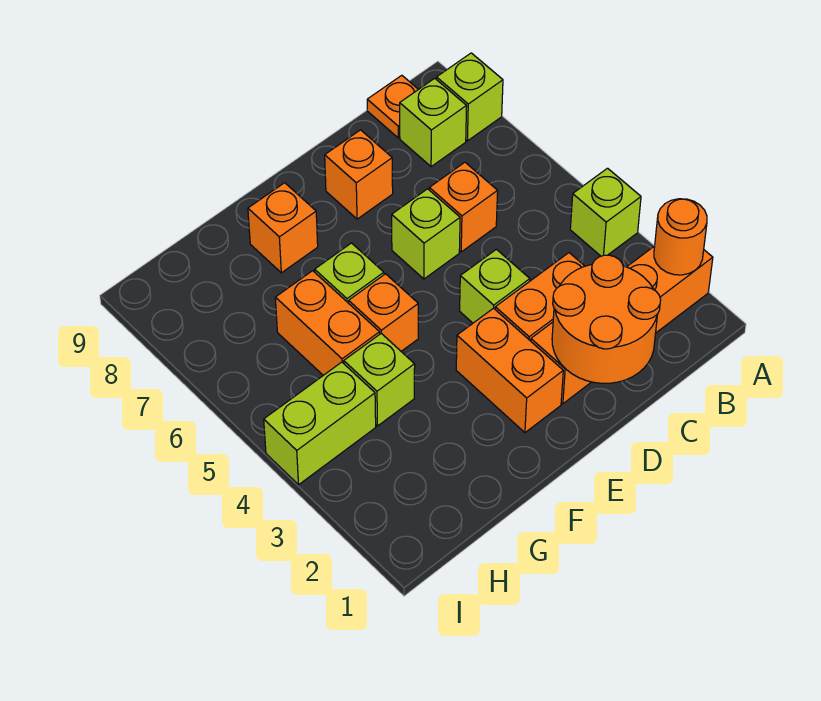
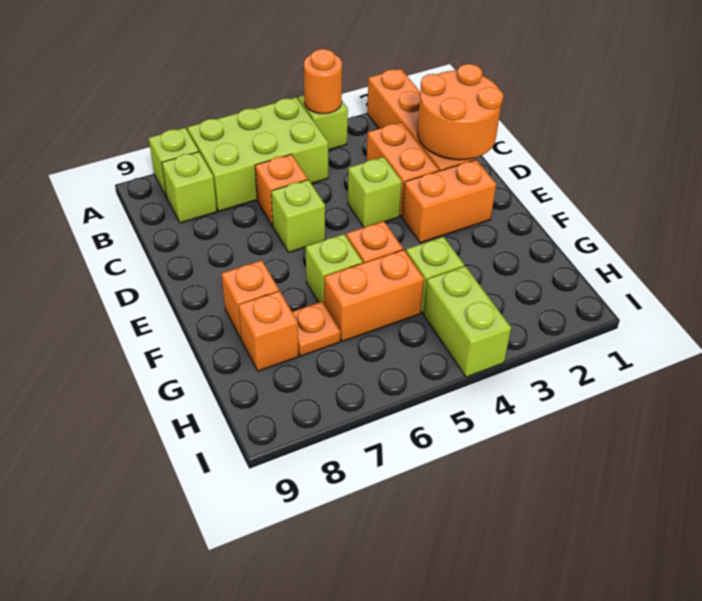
orange 1x1 round brick [654,199,707,275] -> orange 1x1 round brick moved to [304,49,342,114]
none -> lime 2x3 brick [187,97,328,211]
orange 1x1 plate [367,75,418,138] -> orange 1x1 plate moved to [292,301,340,356]
orange 1x1 brick [325,130,393,219] -> orange 1x1 brick moved to [238,291,298,371]

